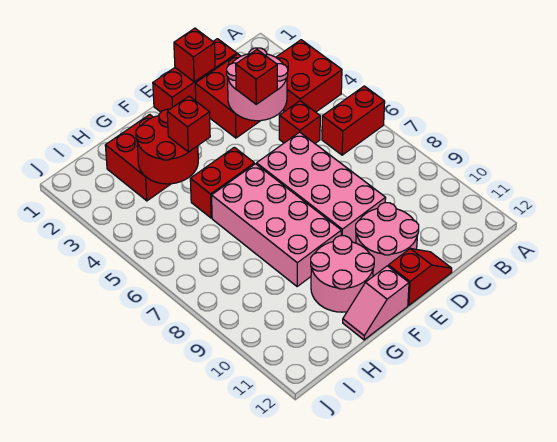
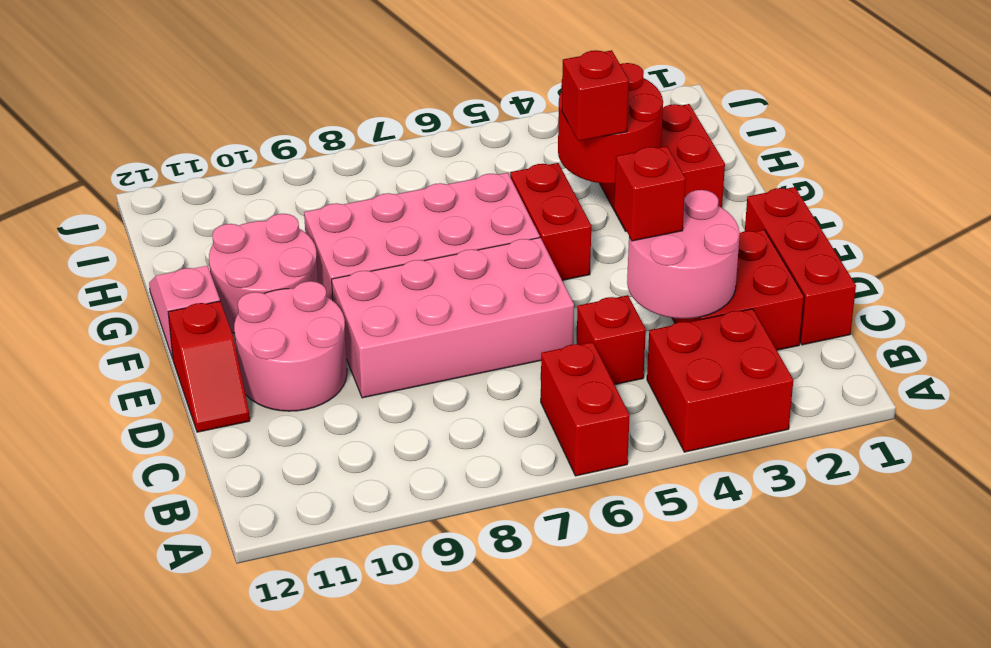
red 1x1 brick [174,28,215,82] -> none

